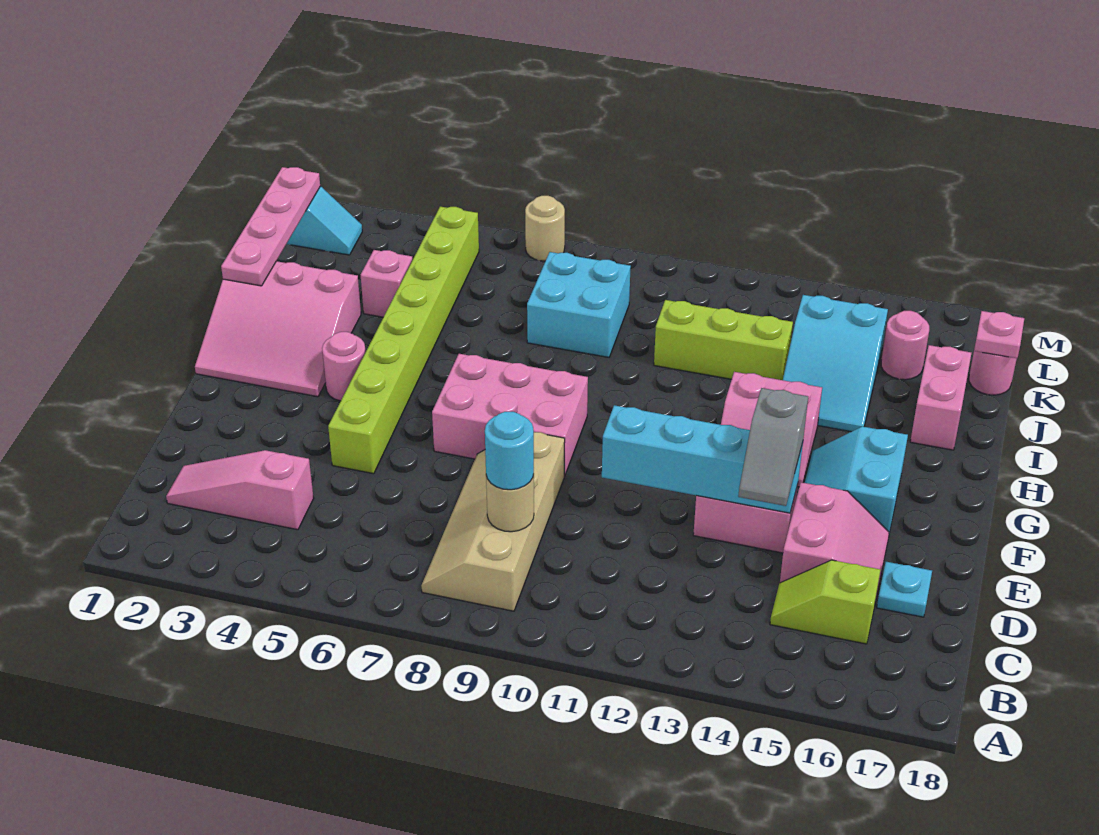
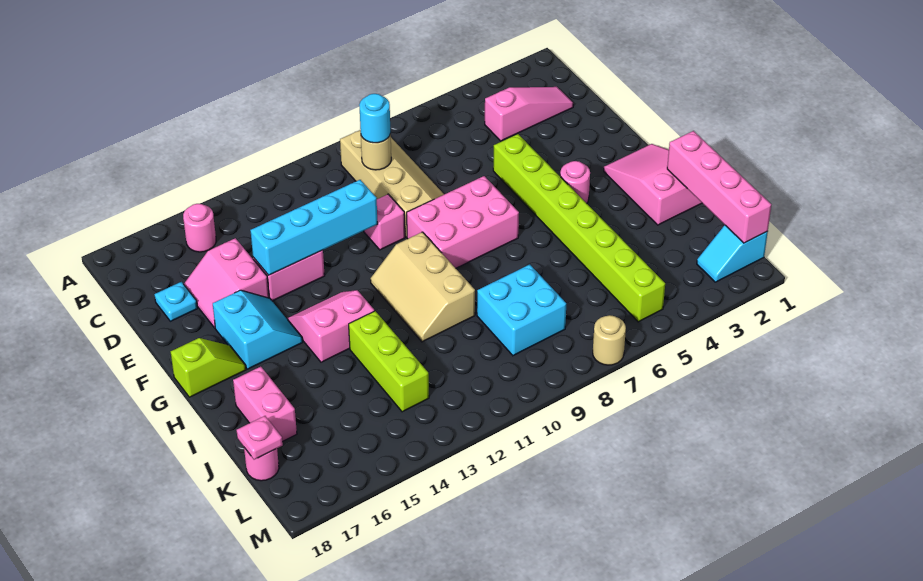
lime 1x2 slope [770,560,880,644] -> lime 1x2 slope moved to [171,338,246,397]
grey 1x2 slope [738,388,808,506] -> none
pink 3x3 slope [195,261,361,397] -> pink 2x3 slope [604,144,702,225]
none -> tan 2x3 slope [371,232,475,342]
pink 1x4 plate [221,167,320,286] -> pink 1x4 brick [667,131,771,243]
cyan 2x3 slope [783,295,888,432] -> none
pink 1x1 brick [361,250,413,317] -> pink 1x1 brick moved to [364,194,405,250]
lime 1x3 brick [654,300,793,380] -> lime 1x3 brick turned to [349,311,429,412]
pink 1x1 round brick [881,311,929,380] -> pink 1x1 round brick moved to [183,204,216,252]

